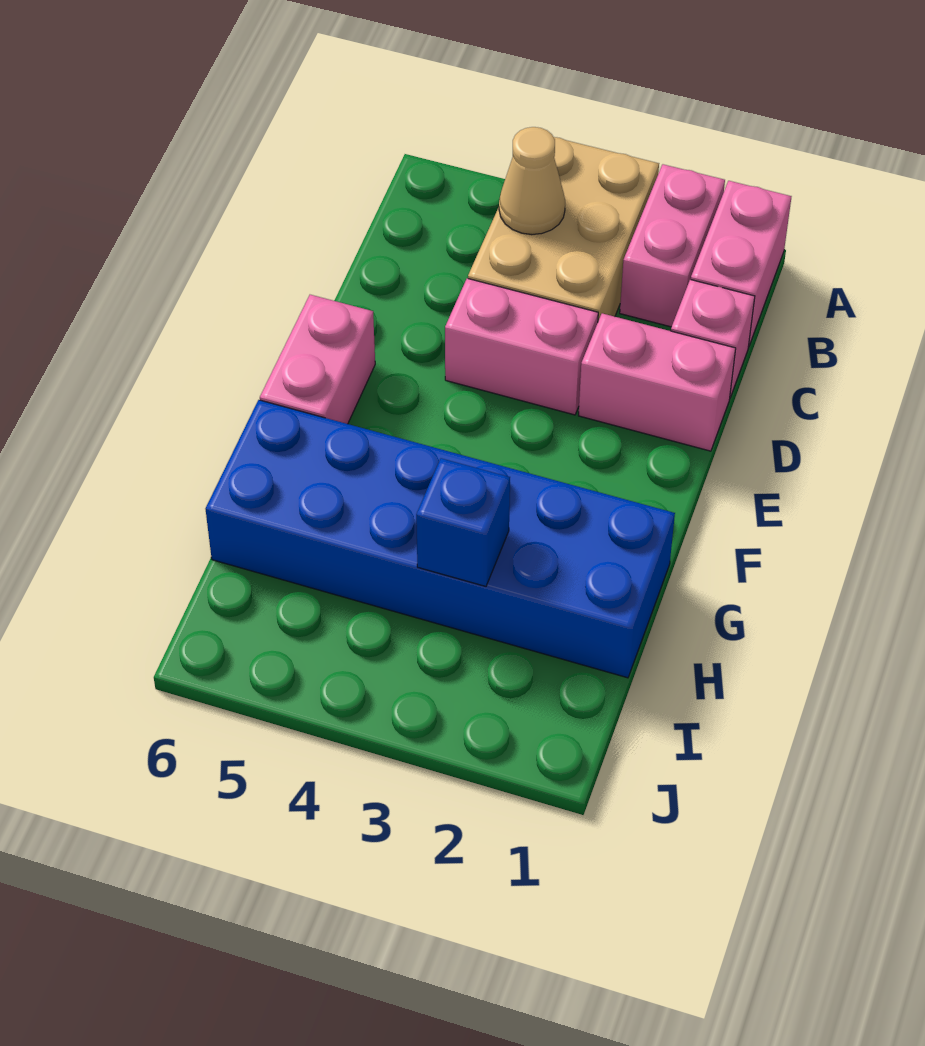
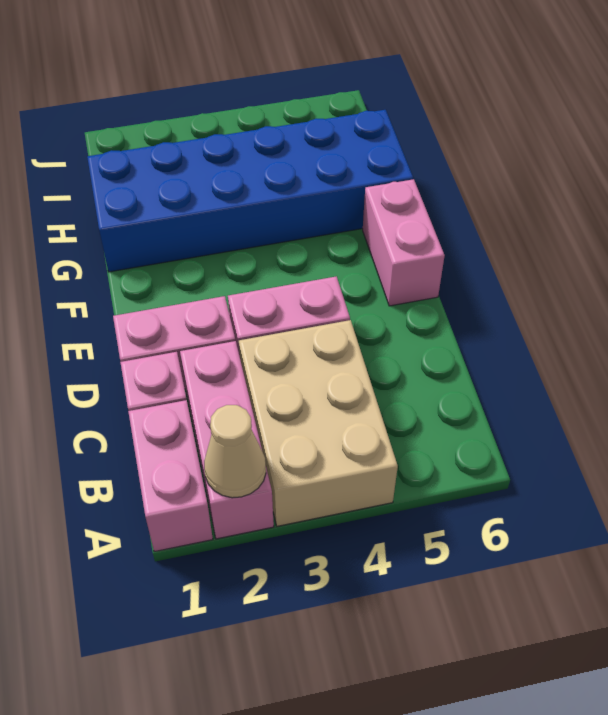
pink 1x2 brick [620,164,725,327] -> pink 1x3 brick [180,341,274,539]
tan 1x1 cone [499,127,565,235] -> tan 1x1 cone moved to [204,405,266,498]
blue 1x1 brick [416,458,510,586] -> none

